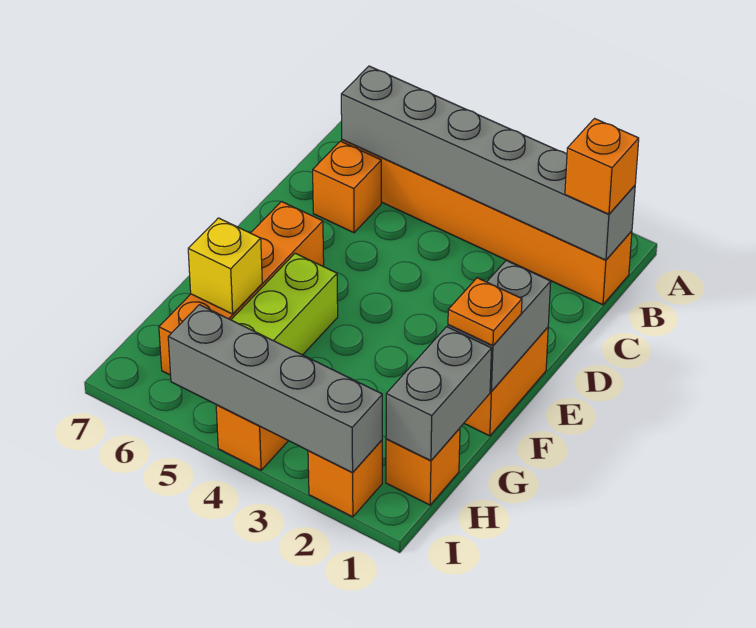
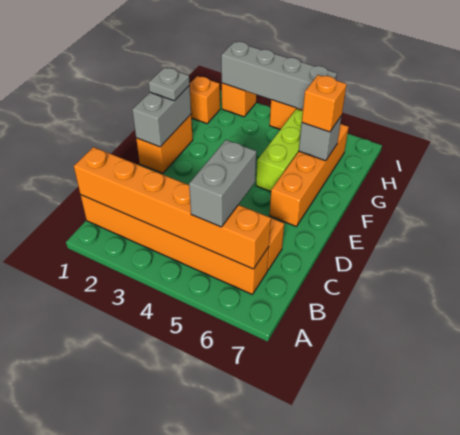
grey 1x6 brick [341,66,635,260] -> orange 1x6 brick [74,147,271,269]
orange 1x1 brick [565,119,639,214] -> orange 1x1 brick moved to [302,75,347,132]
orange 1x1 plate [448,278,522,346] -> grey 1x1 plate [149,67,190,101]
grey 1x2 brick [386,327,492,461] -> grey 1x2 brick moved to [189,140,256,227]
yellow 1x1 brick [188,218,262,314] -> grey 1x1 brick [299,116,342,161]

